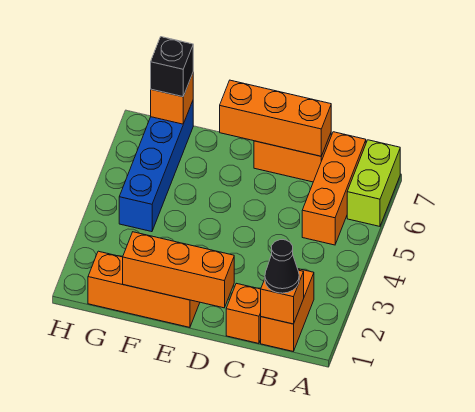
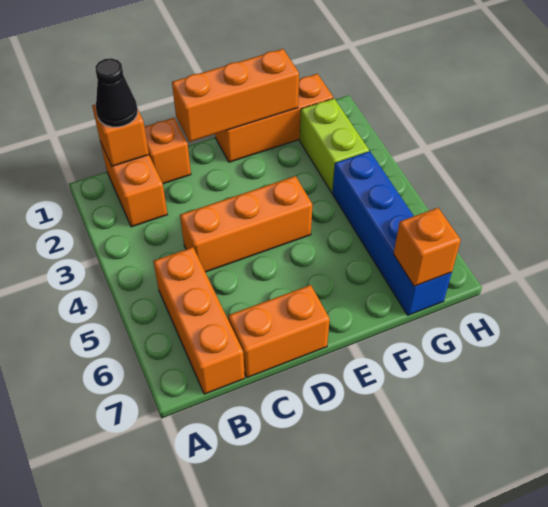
lime 1x2 brick [347,140,400,226] -> lime 1x2 brick moved to [300,98,369,193]
orange 1x3 brick [220,80,331,156] -> orange 1x3 brick moved to [180,176,312,272]
black 1x1 brick [151,37,193,97] -> none

